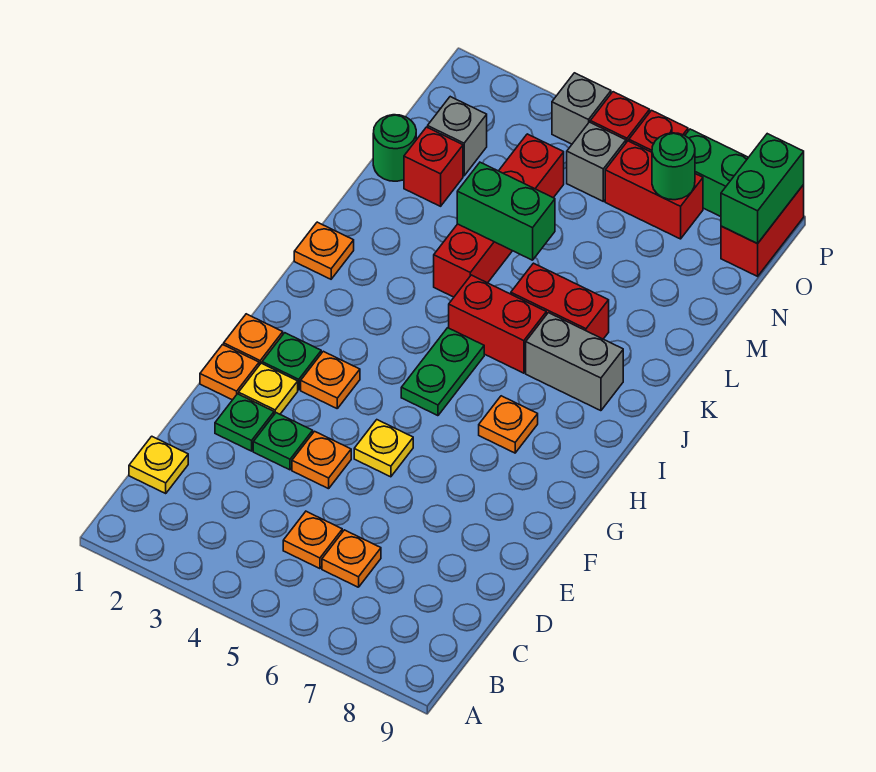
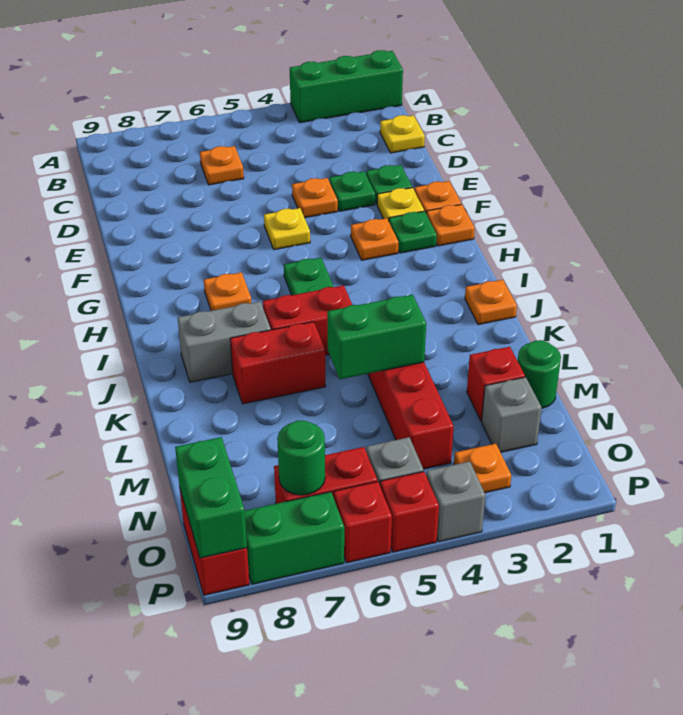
none -> green 1x3 brick [290,50,403,123]
orange 1x1 plate [283,511,342,569] -> orange 1x1 plate moved to [454,444,511,493]

